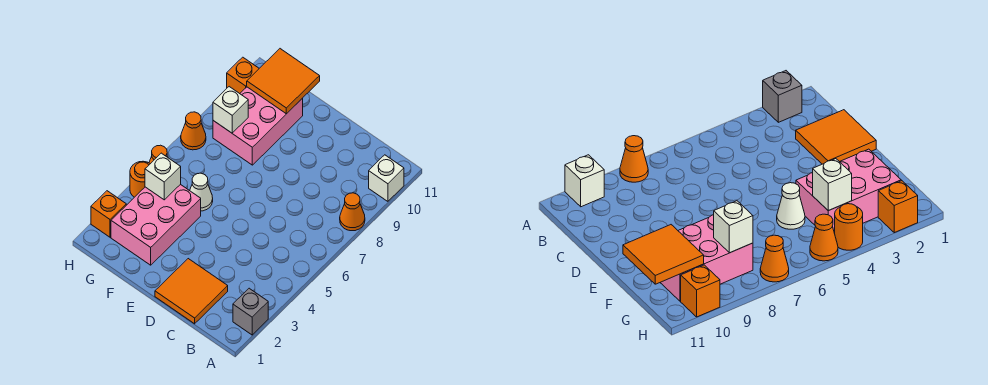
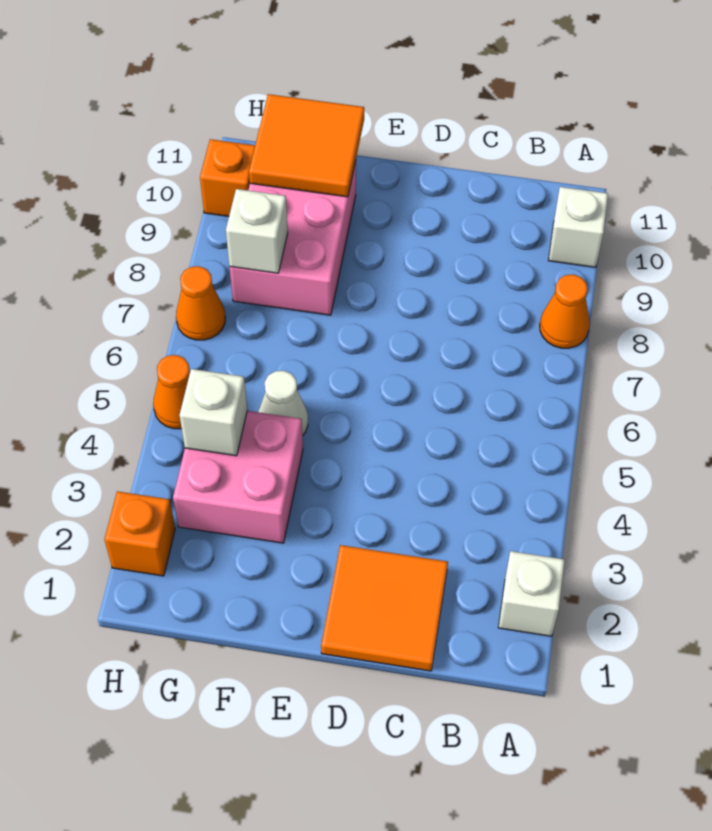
grey 1x1 brick [233,288,268,335] -> white 1x1 brick [498,551,565,636]
pink 2x3 brick [111,184,201,265] -> pink 2x2 brick [173,411,303,543]
orange 1x1 round brick [130,161,150,197] -> none

